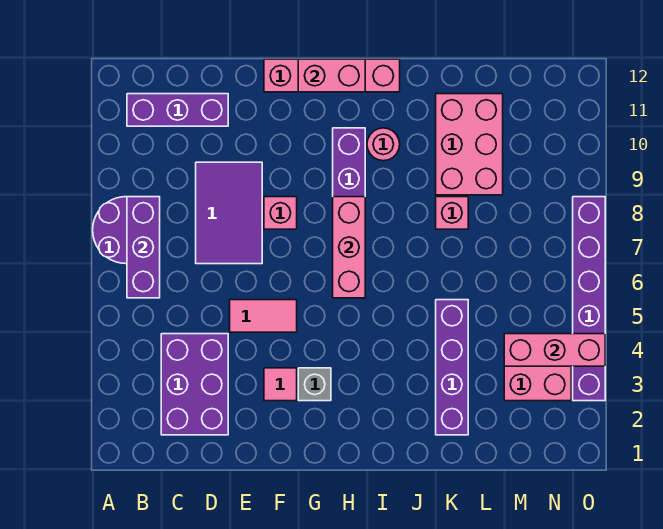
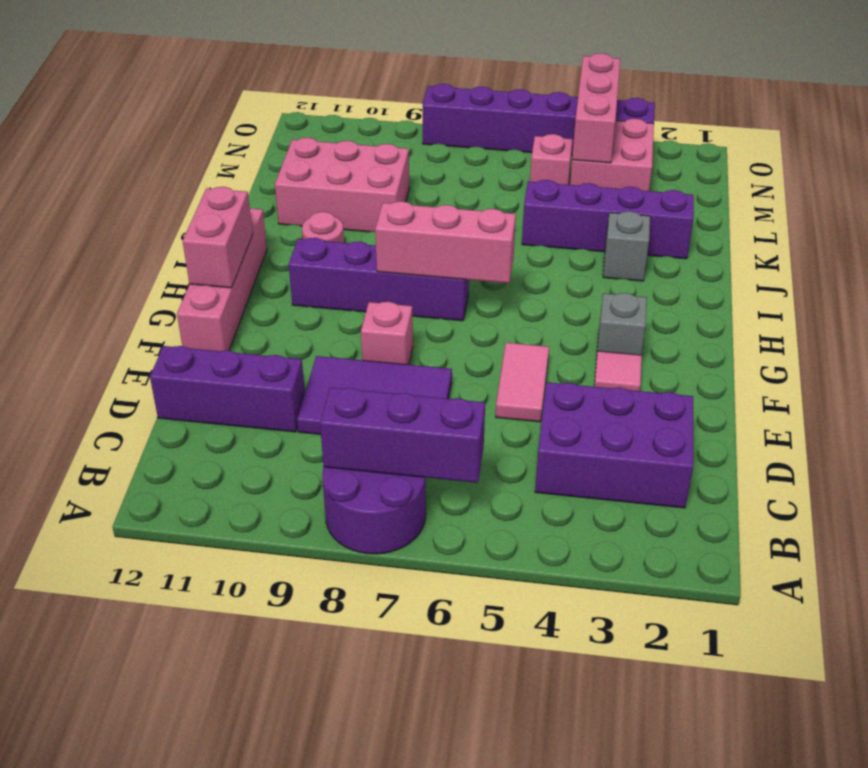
purple 1x3 brick [127,94,228,126] -> purple 1x3 brick turned to [150,346,305,432]
none -> grey 1x1 brick [603,211,650,281]
pink 1x1 brick [436,197,468,229] -> pink 1x1 brick moved to [530,134,573,185]

